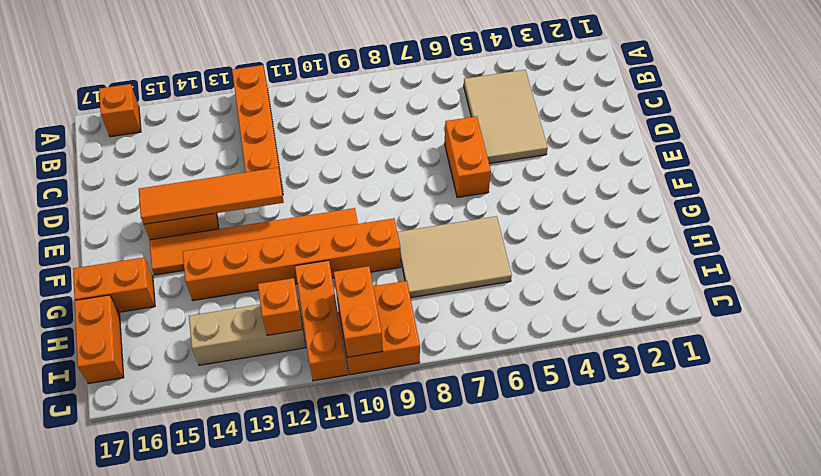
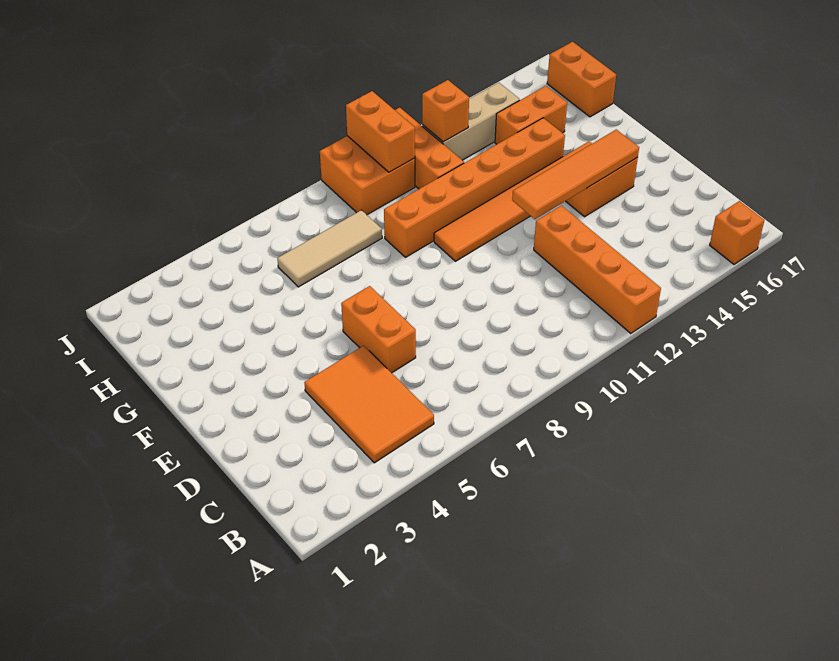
tan 2x3 tile [464,70,548,163] -> orange 2x3 tile [304,346,434,463]
tan 2x3 tile [397,216,512,298] -> tan 1x3 tile [277,210,382,287]
orange 1x2 brick [73,257,155,312] -> orange 1x2 brick moved to [495,86,567,144]

